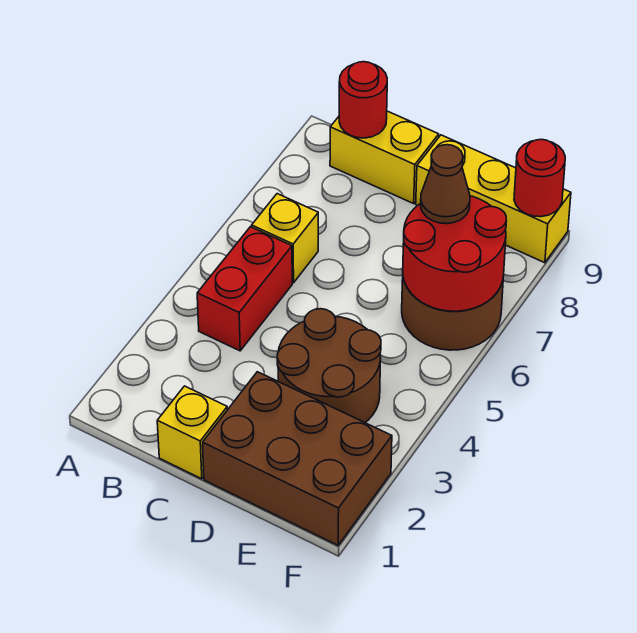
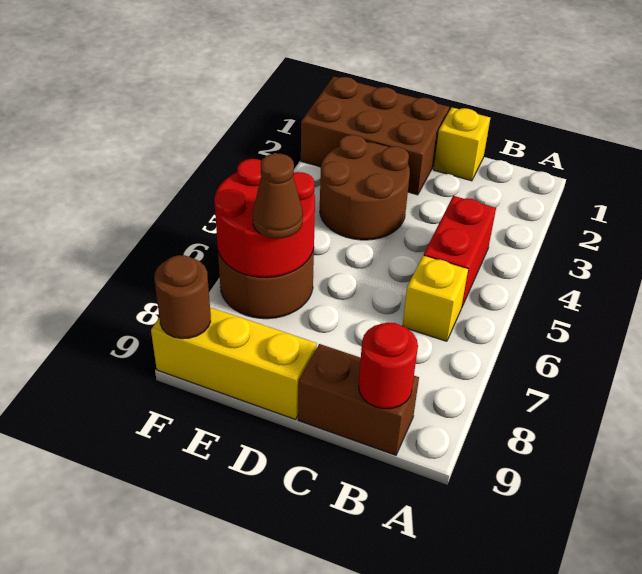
yellow 1x2 brick [330,111,439,204] -> brown 1x2 brick [298,344,419,455]
red 1x1 round brick [514,139,565,217] -> brown 1x1 round brick [154,255,211,339]

